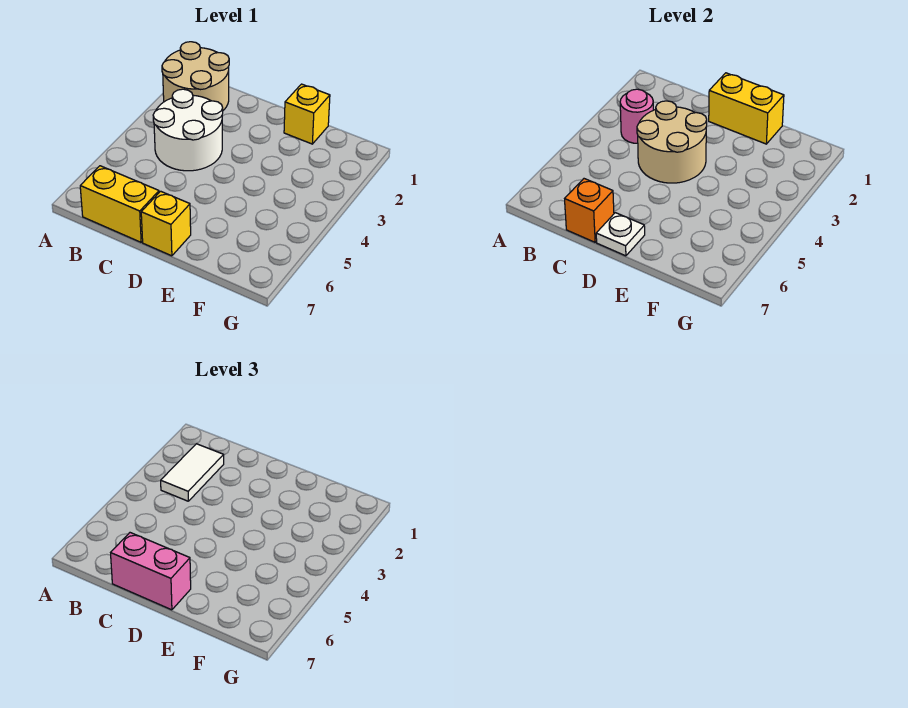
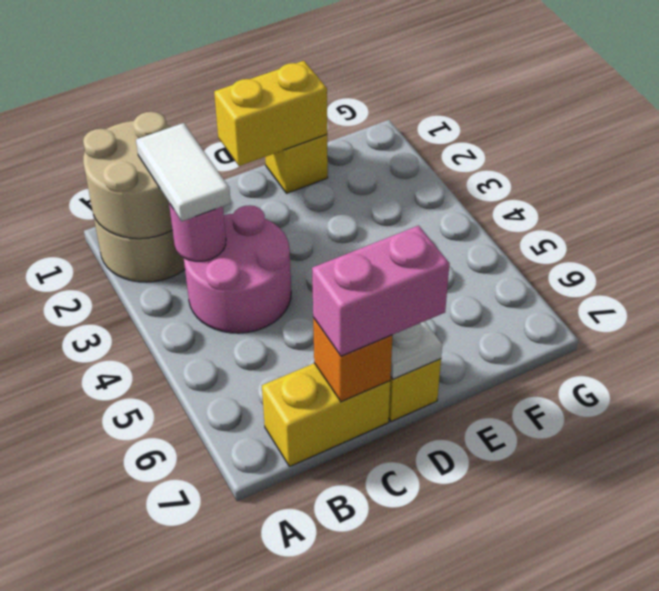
white 2x2 round brick [153,89,223,171] -> pink 2x2 round brick [184,205,291,333]
tan 2x2 round brick [637,101,707,183] -> tan 2x2 round brick moved to [83,112,172,239]

